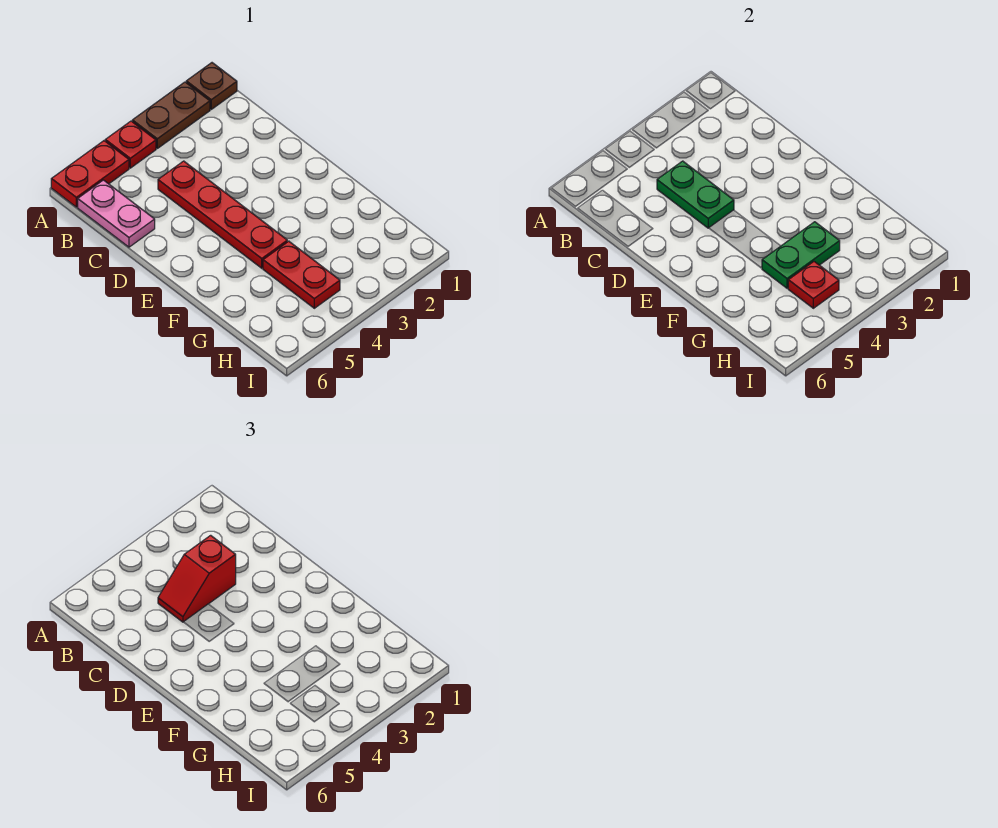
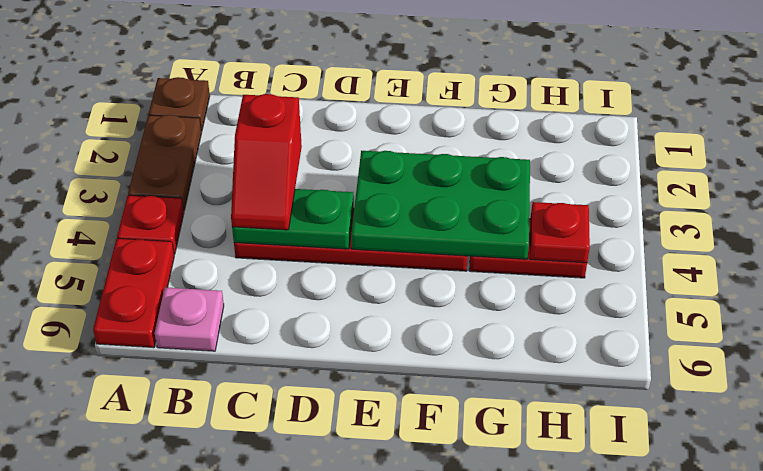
pink 1x2 plate [78,180,155,247] -> pink 1x1 plate [155,287,224,351]
green 1x2 plate [762,222,840,288] -> green 2x3 plate [351,151,530,259]

